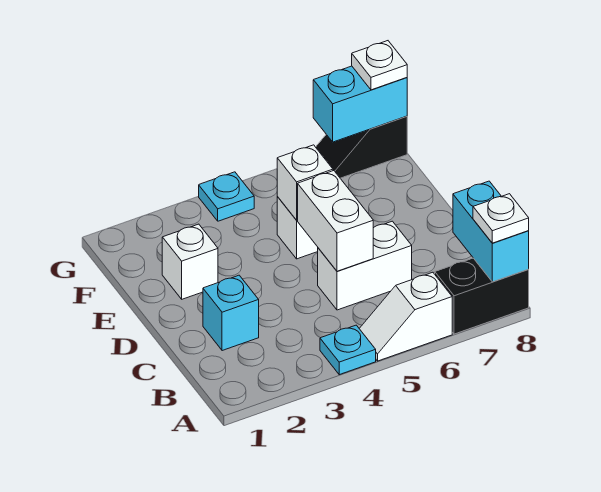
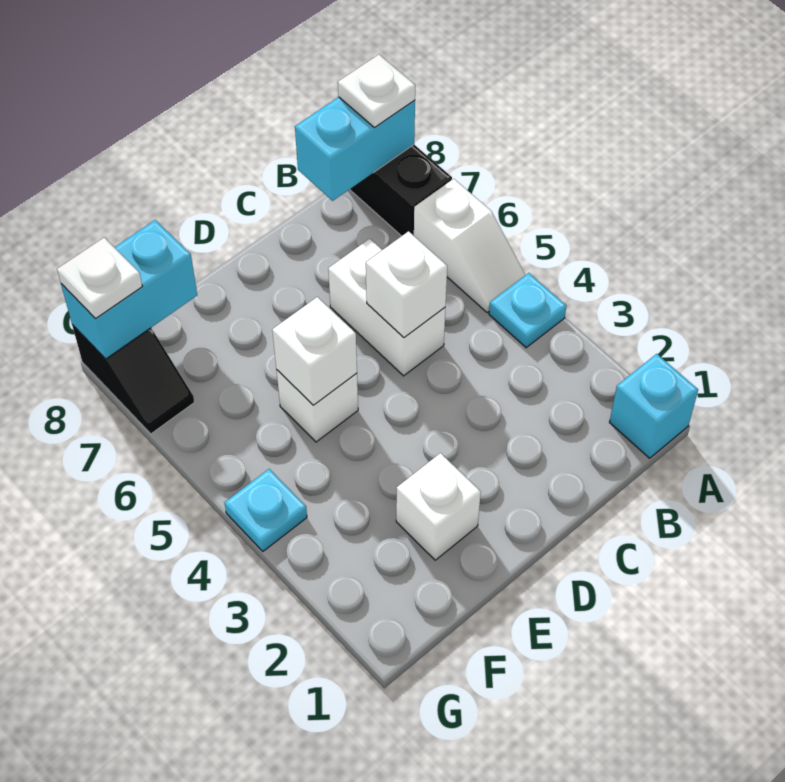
cyan 1x1 brick [203,275,259,351] -> cyan 1x1 brick moved to [609,354,698,458]
white 1x2 brick [298,171,373,271] -> white 1x1 brick [366,231,447,337]
cyan 1x2 brick [313,66,407,142] -> cyan 1x2 brick turned to [61,220,197,359]

